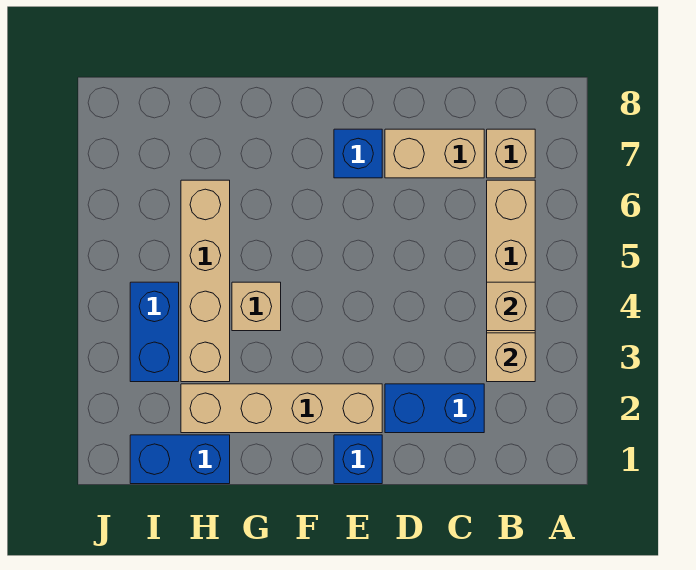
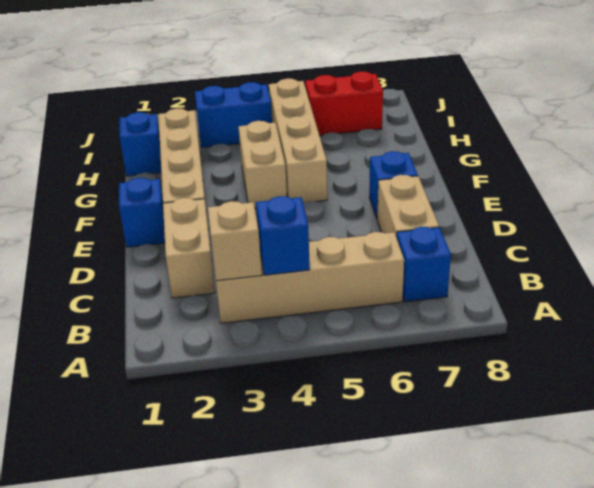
tan 1x1 brick [487,282,535,331] -> blue 1x1 brick [256,196,310,275]
tan 1x1 brick [487,129,535,178] -> blue 1x1 brick [397,227,451,302]
blue 1x2 brick [385,384,484,433] -> tan 1x2 brick [163,198,215,298]
tan 1x1 brick [232,282,281,331] -> tan 1x2 brick [239,121,287,208]
blue 1x2 brick [130,435,230,484] -> blue 1x1 brick [120,112,161,176]
tan 1x4 brick [181,180,230,382] -> tan 1x4 brick turned to [269,79,327,203]
none -> red 1x2 brick [305,72,383,135]

